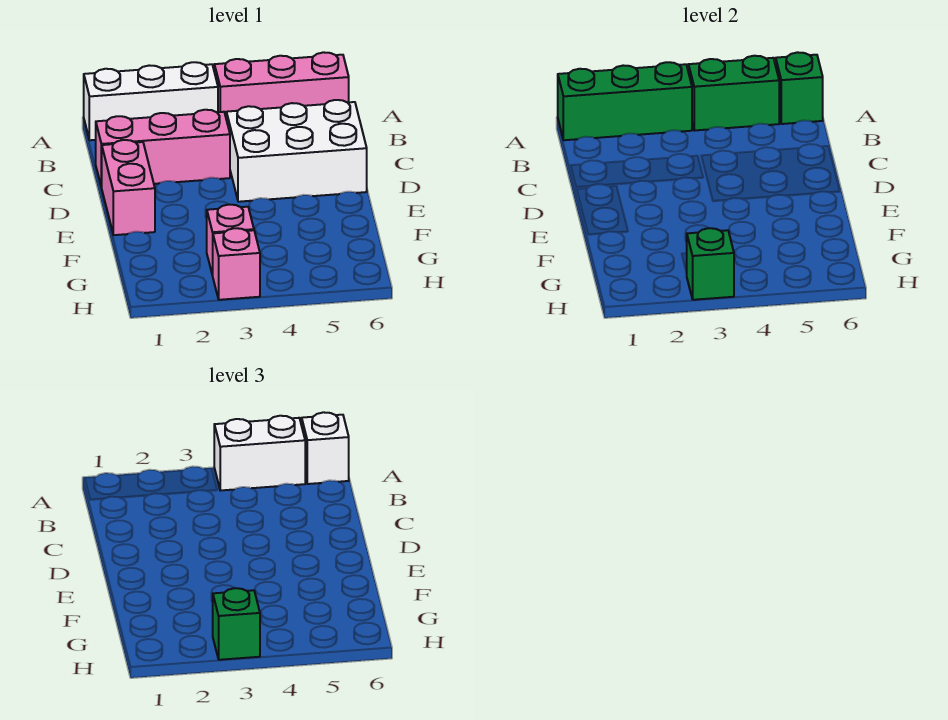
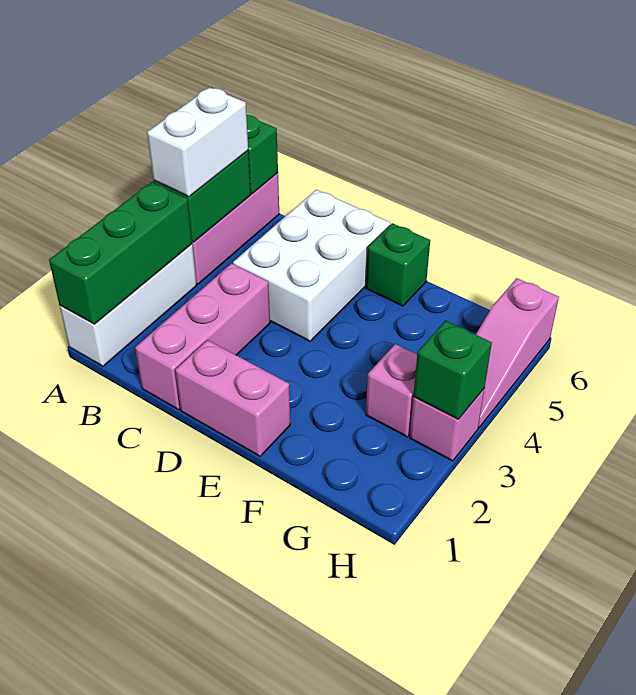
white 1x1 brick [302,412,349,484] -> none
green 1x1 brick [213,588,260,660] -> green 1x1 brick moved to [366,223,430,306]
none -> pink 1x3 slope [476,278,559,427]

